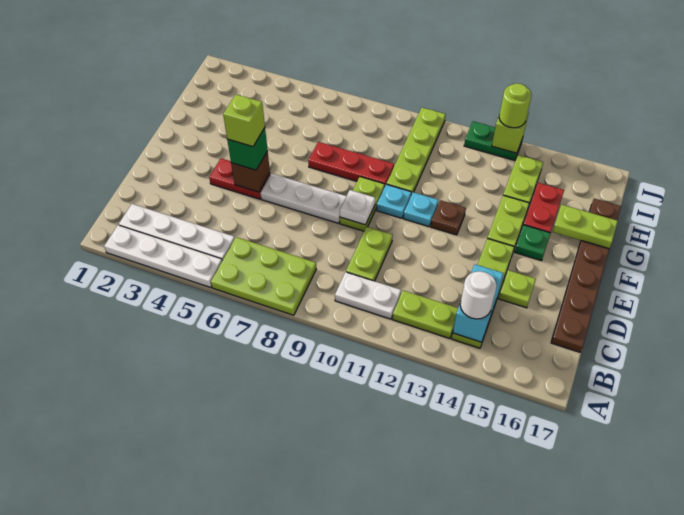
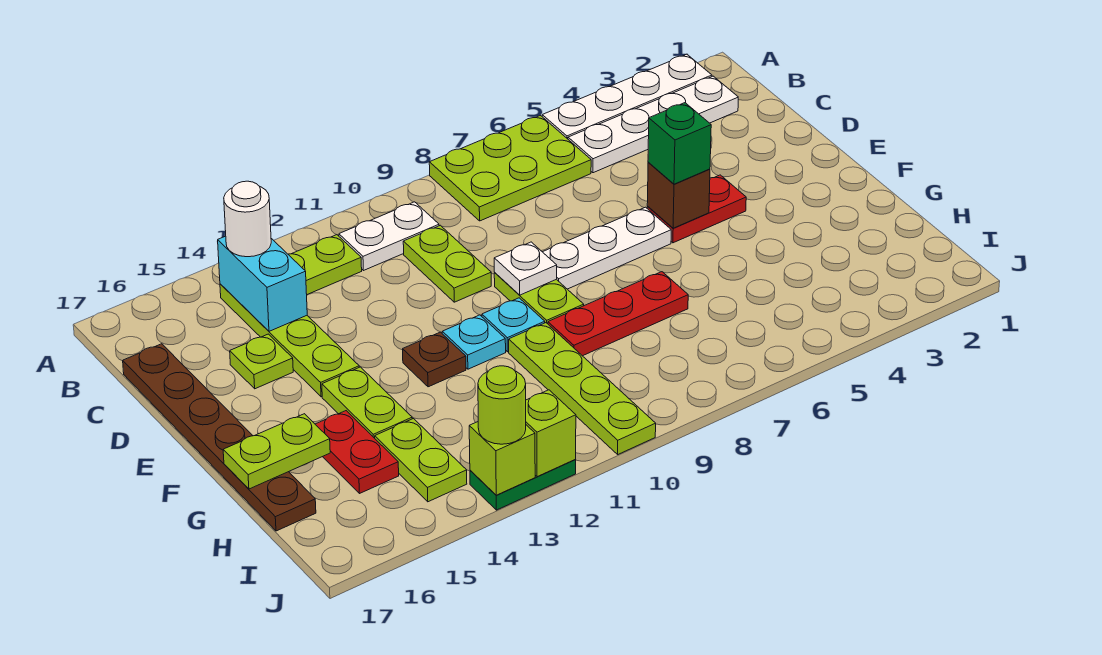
lime 1x1 brick [223,94,265,147] -> lime 1x1 brick moved to [526,390,576,477]
green 1x1 plate [515,225,550,261] -> none

